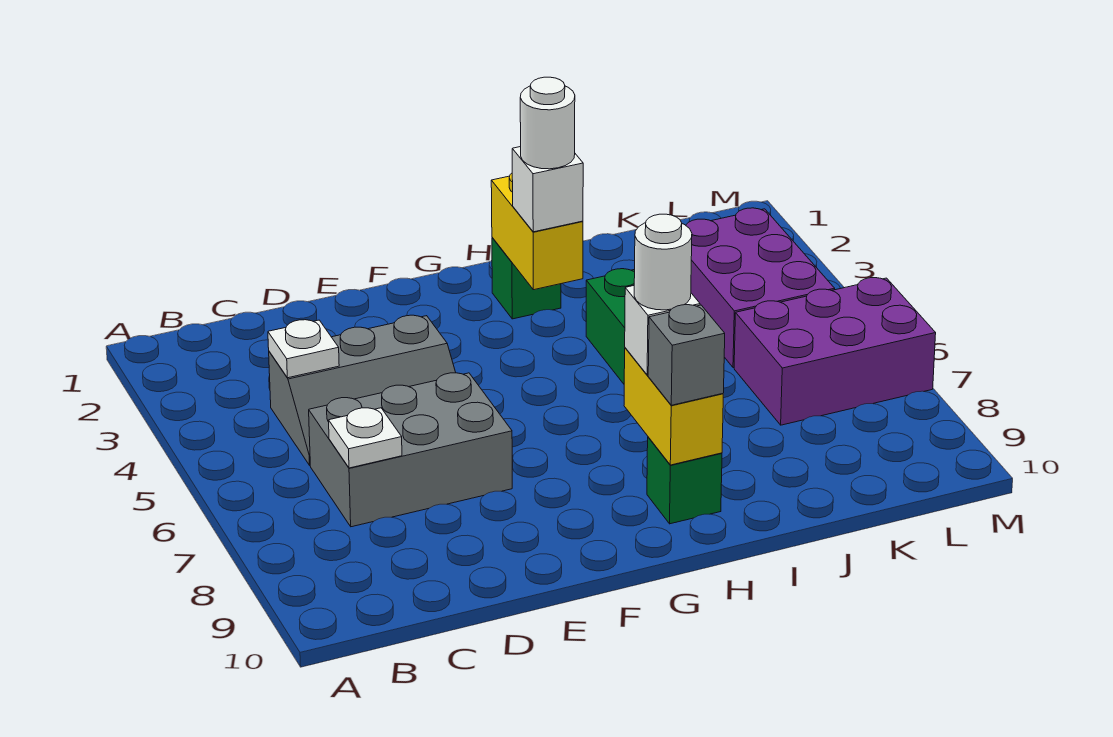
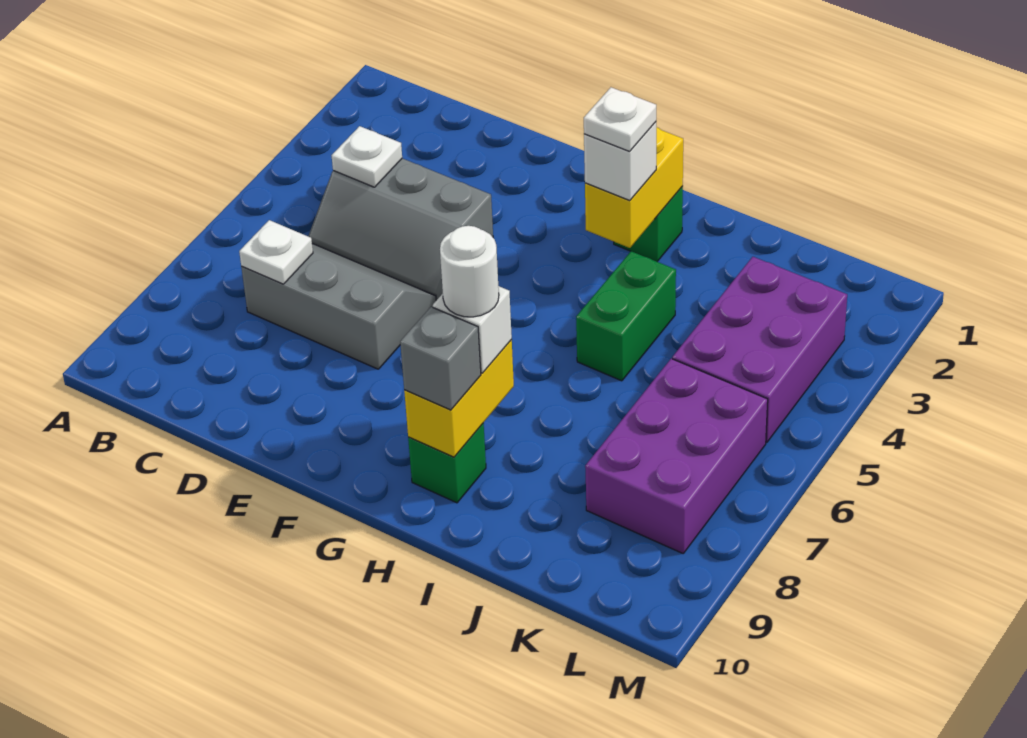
grey 2x3 brick [309,373,512,527] -> grey 2x3 slope [241,244,436,369]
white 1x1 round brick [520,77,575,169] -> white 1x1 plate [584,87,656,151]
purple 2x3 brick [734,278,936,425] -> purple 2x3 brick turned to [585,359,768,553]

